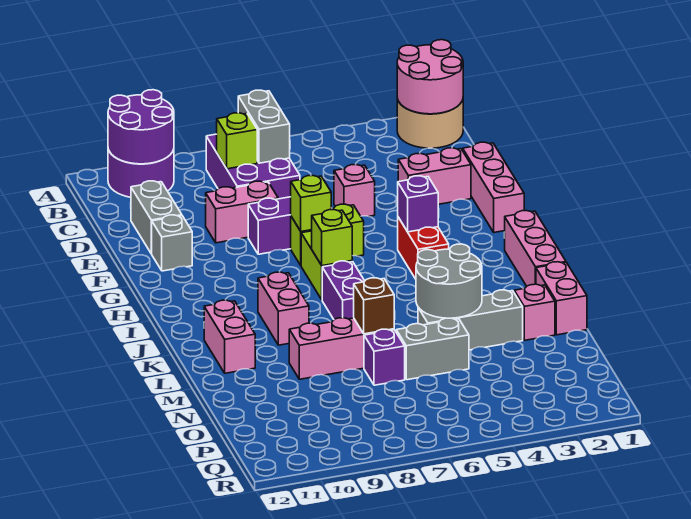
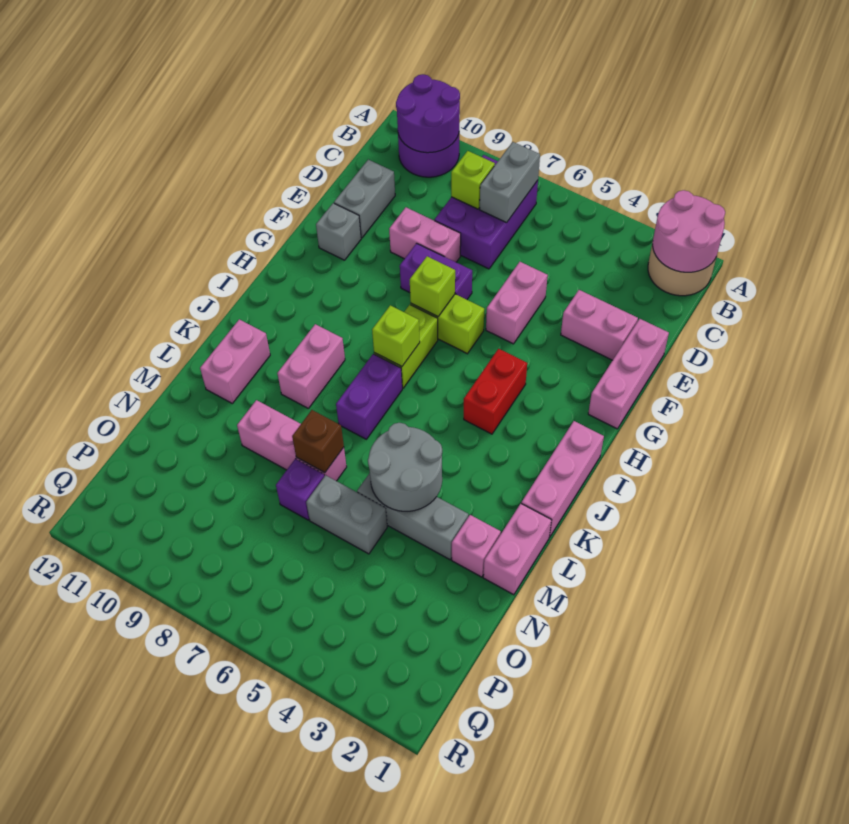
pink 1x1 brick [334,165,375,216] -> pink 1x2 brick [486,262,548,344]
purple 1x1 brick [398,176,438,232] -> none

